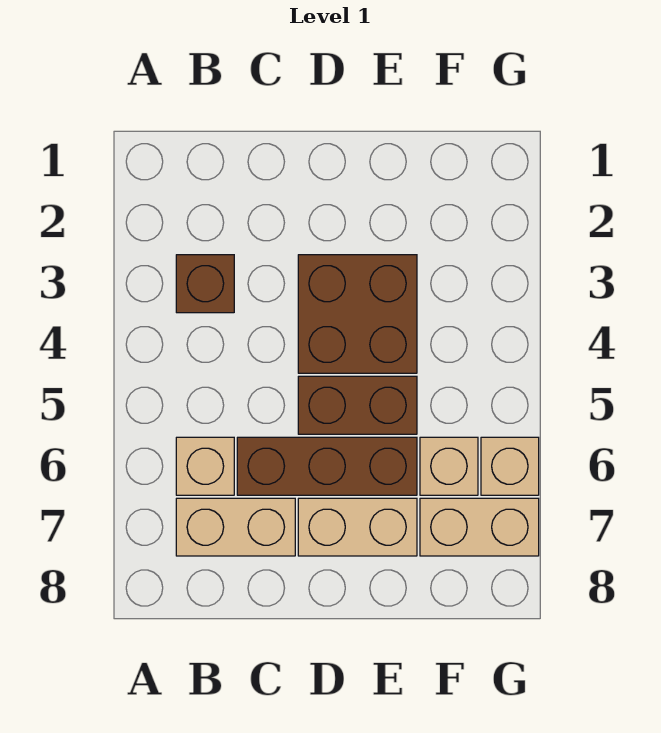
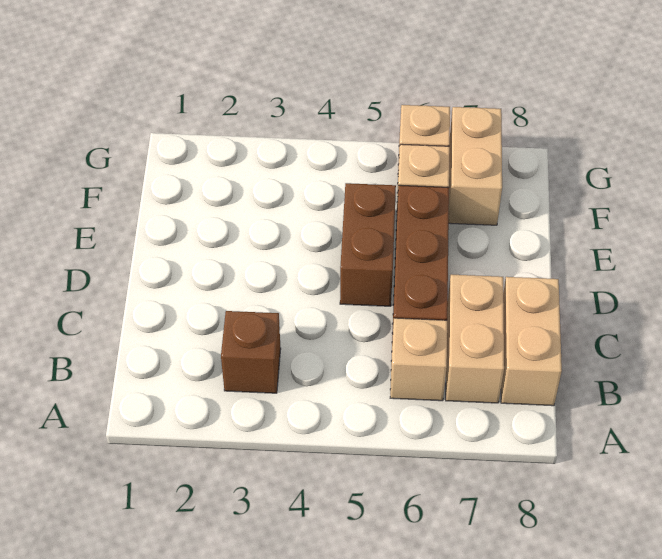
brown 2x2 brick [298,255,417,373] -> none
tan 1x2 brick [298,498,417,556] -> tan 1x2 brick moved to [501,277,562,406]

